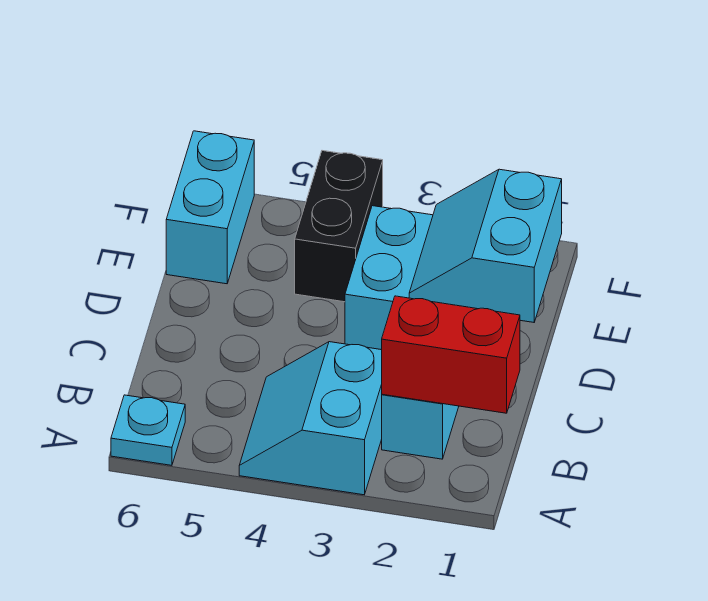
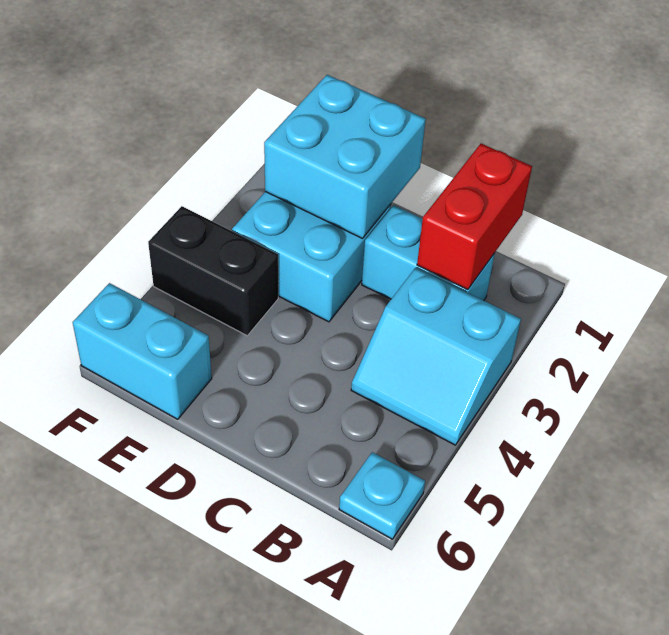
cyan 2x2 slope [409,169,562,322] -> cyan 2x2 brick [264,75,426,239]

